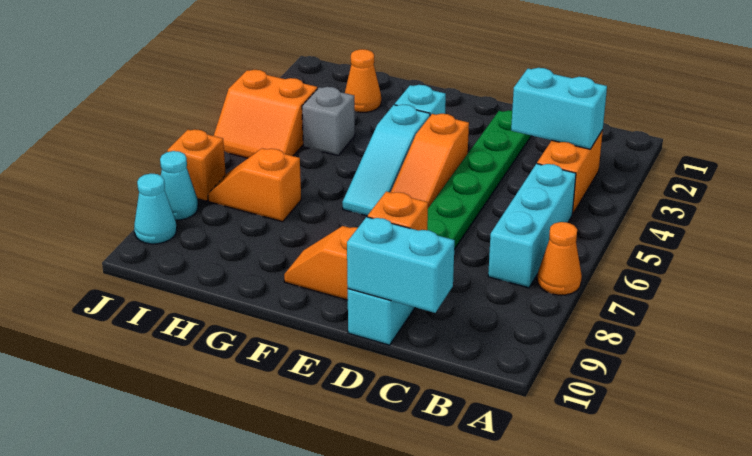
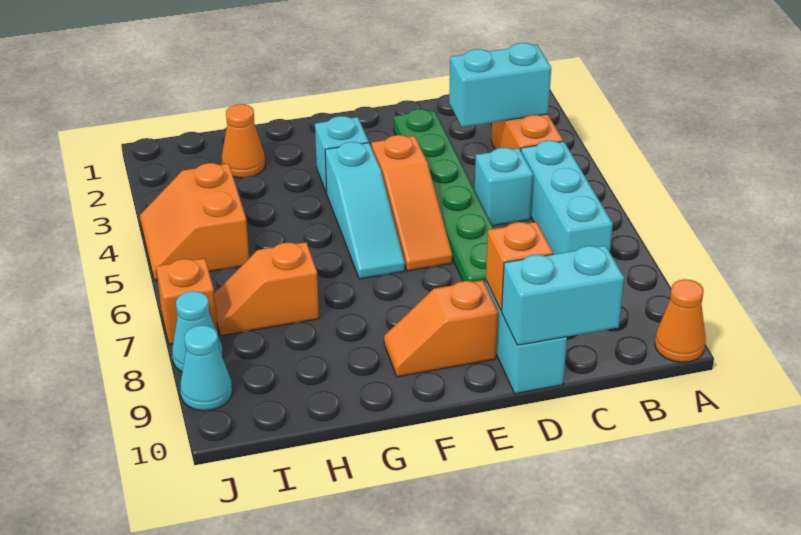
orange 1x1 cone [537,222,582,295] -> orange 1x1 cone moved to [655,279,706,362]
none -> cyan 1x1 brick [474,148,533,226]
grey 1x1 brick [302,87,355,156] -> none
orange 2x2 slope [214,70,317,158] -> orange 2x2 slope turned to [140,163,249,280]

